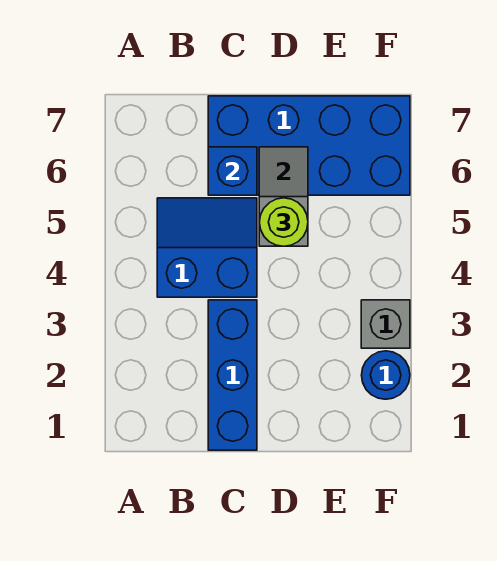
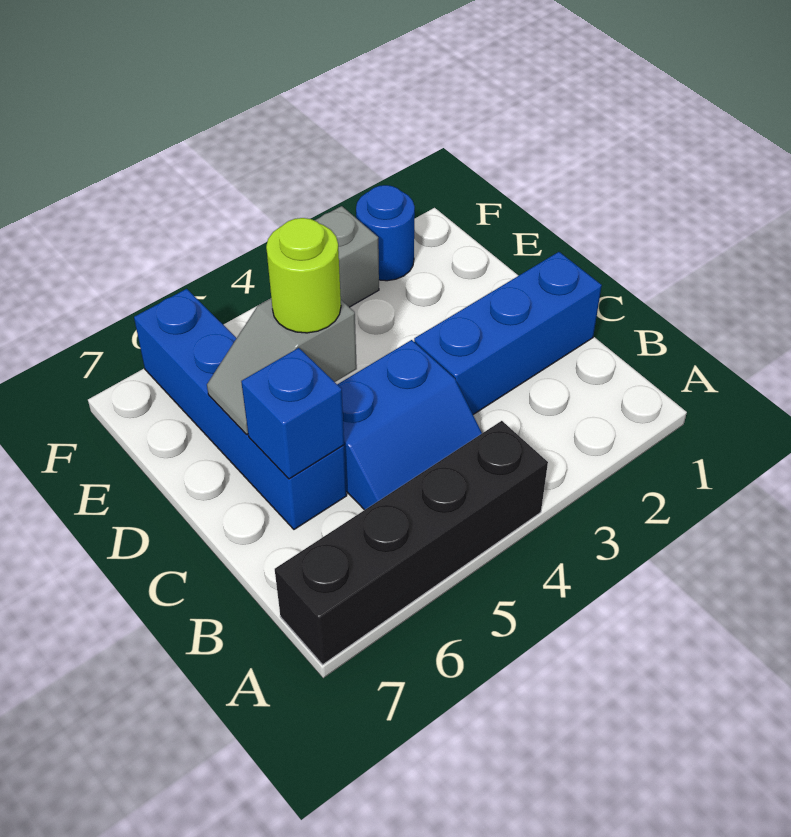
none -> black 1x4 brick [275,421,548,665]
blue 2x2 slope [157,198,257,297] -> blue 2x2 slope turned to [337,340,482,510]
blue 2x4 brick [208,96,410,195] -> blue 1x4 brick [134,289,347,529]

